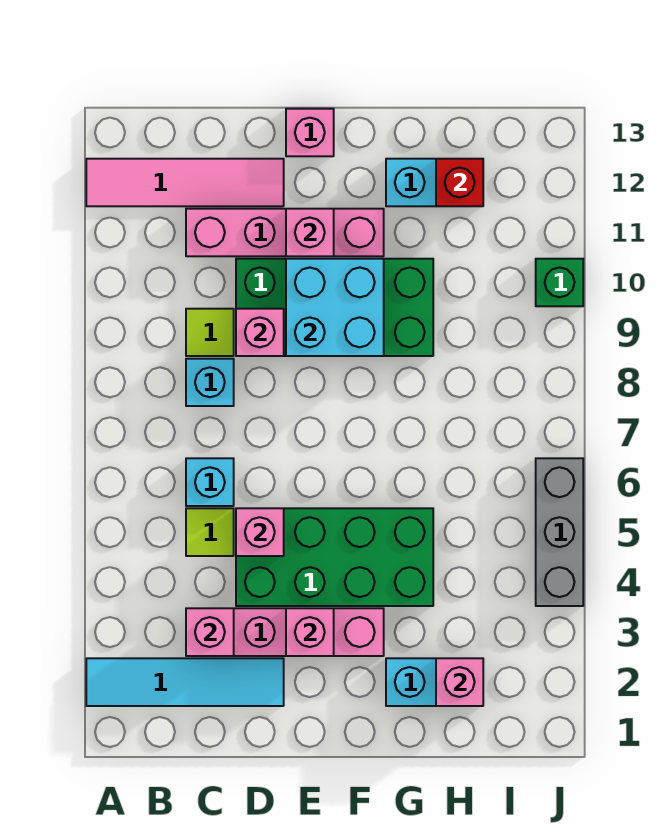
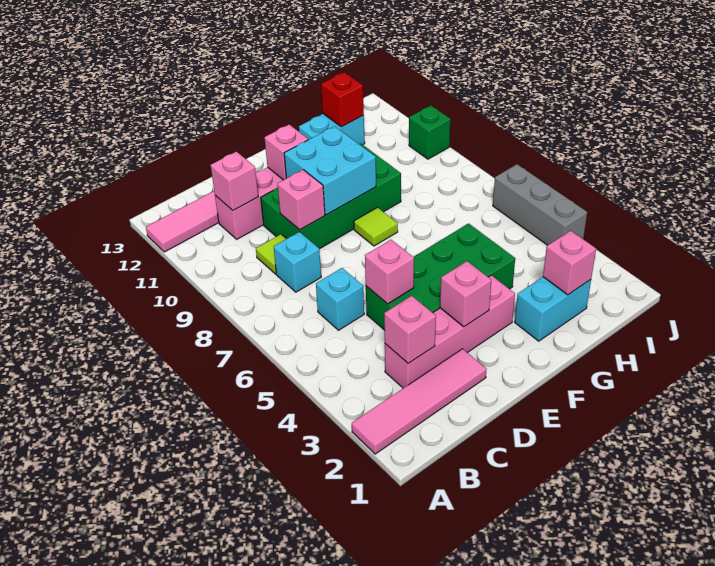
cyan 1x4 tile [86,658,284,706] -> pink 1x4 tile [352,349,486,454]
lime 1x1 tile [186,508,234,556] -> lime 1x1 tile moved to [354,208,398,246]
pink 1x1 brick [286,109,334,156] -> pink 1x1 brick moved to [211,152,258,210]

